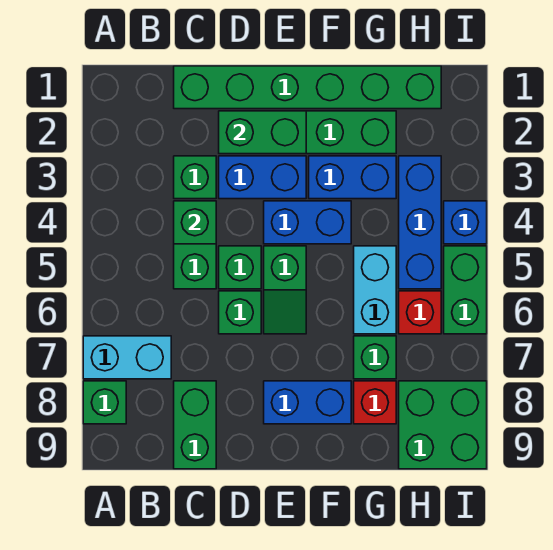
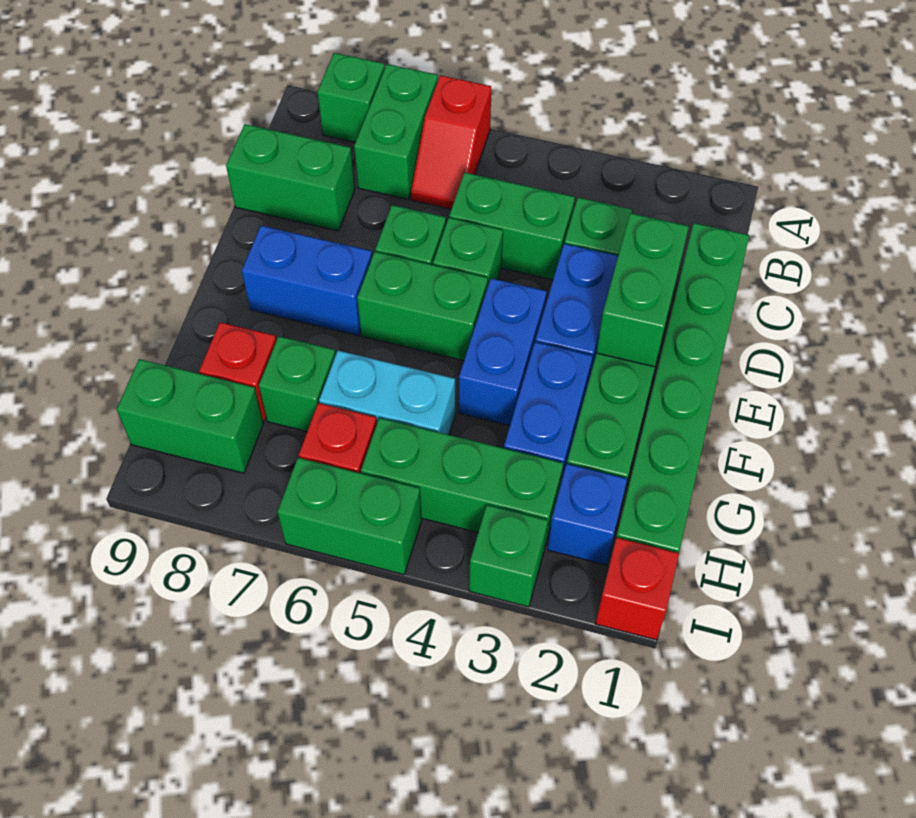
none -> red 1x2 slope [411,75,491,209]
cyan 1x2 brick [83,336,171,379] -> green 1x2 brick [354,64,438,199]
green 1x1 brick [174,201,216,244] -> green 1x1 brick moved to [469,505,548,607]
green 1x2 slope [264,246,306,334] -> green 1x2 brick [357,252,488,361]
blue 1x2 brick [264,381,351,424] -> blue 1x2 brick turned to [242,226,372,336]
blue 1x3 brick [399,156,441,289] -> green 1x3 brick [361,418,563,549]
green 2x2 brick [399,381,487,469] -> green 1x2 brick [117,359,263,473]
none -> red 1x1 brick [596,537,679,640]
blue 1x1 brick [444,201,487,244] -> blue 1x1 brick moved to [548,464,627,565]

